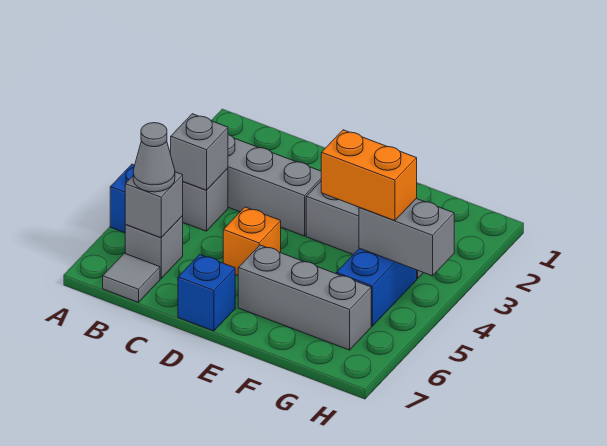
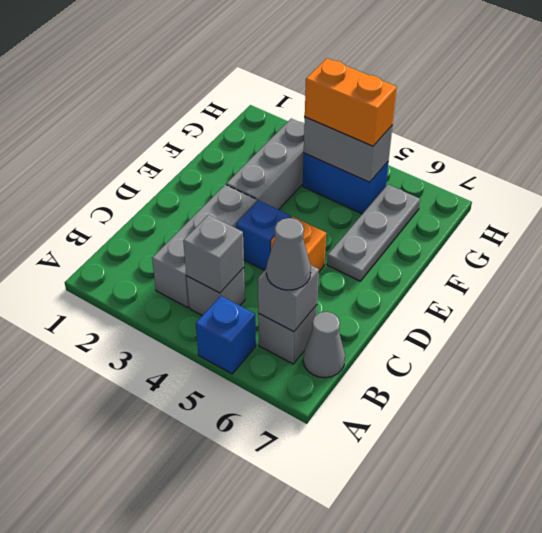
grey 1x1 tile [103,253,160,302] -> grey 1x1 cone [303,312,345,378]
blue 1x1 brick [178,255,235,331] -> blue 1x1 brick moved to [236,200,291,270]
grey 1x3 brick [238,245,371,350] -> grey 1x3 plate [327,185,420,281]
orange 1x2 brick [321,130,417,221] -> orange 1x2 brick turned to [305,58,397,146]
grey 1x2 brick [359,199,454,276] -> grey 1x2 brick turned to [304,117,393,182]

